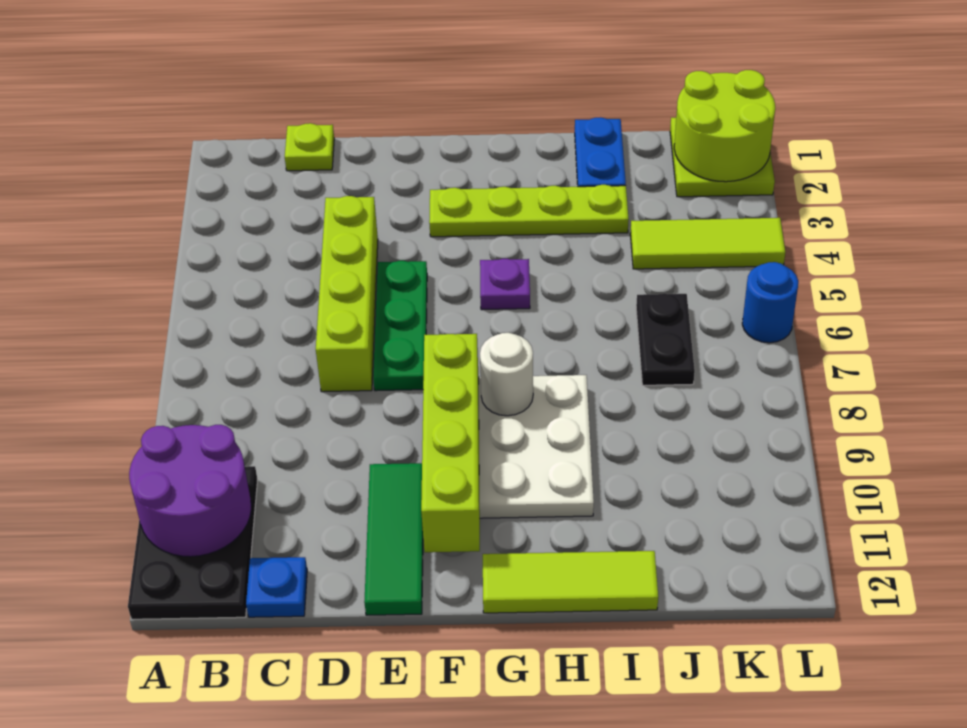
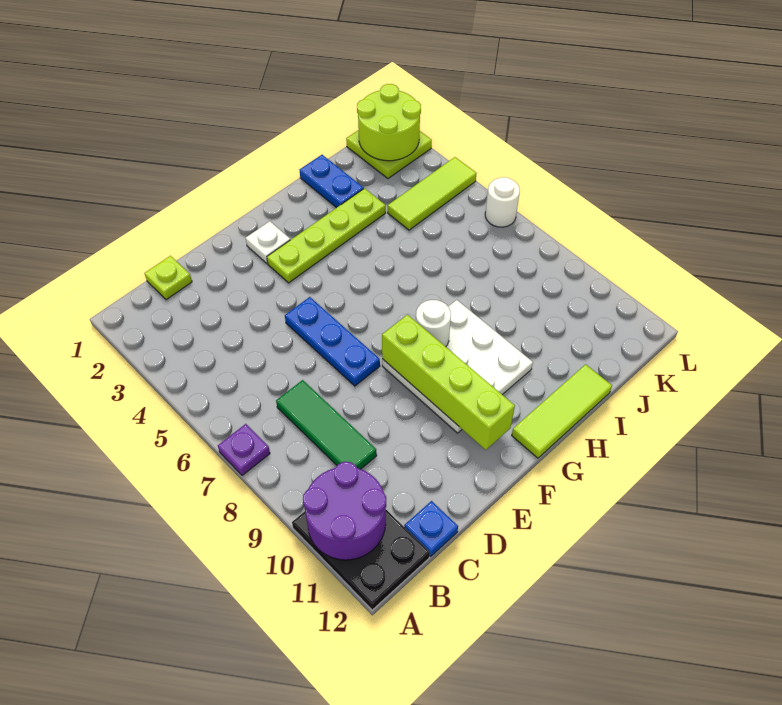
lime 1x4 brick [316,196,378,392] -> none
green 1x3 plate [373,261,427,391] -> blue 1x3 plate [285,297,380,386]
green 1x3 tile [364,463,423,615] -> green 1x3 tile moved to [276,380,377,469]
none -> white 1x1 plate [246,221,290,264]
purple 1x1 plate [480,259,530,310] -> purple 1x1 plate moved to [218,424,270,476]
black 1x2 plate [636,293,695,385] -> none
blue 1x1 round brick [742,262,798,343] -> white 1x1 round brick [485,177,520,227]

